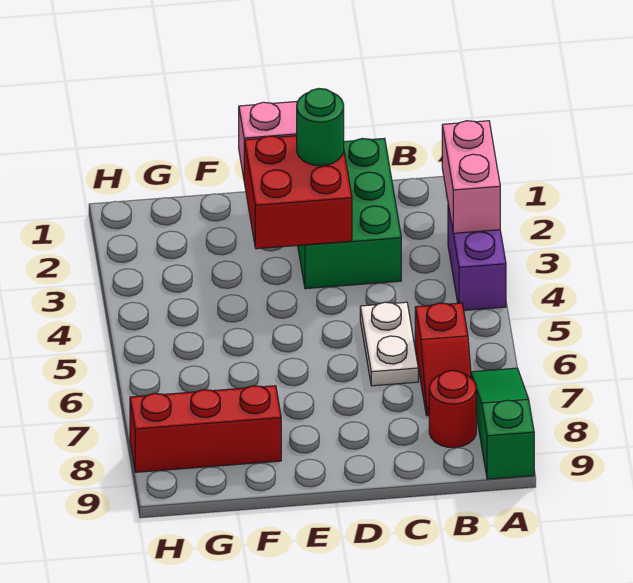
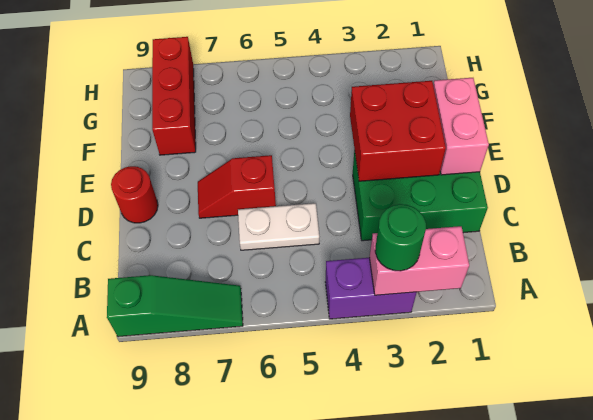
red 1x2 slope [415,303,471,416] -> red 1x2 slope moved to [198,155,276,218]
red 1x1 round brick [429,370,476,448] -> red 1x1 round brick moved to [111,166,158,223]
green 1x1 round brick [297,89,344,166] -> green 1x1 round brick moved to [375,204,426,271]

